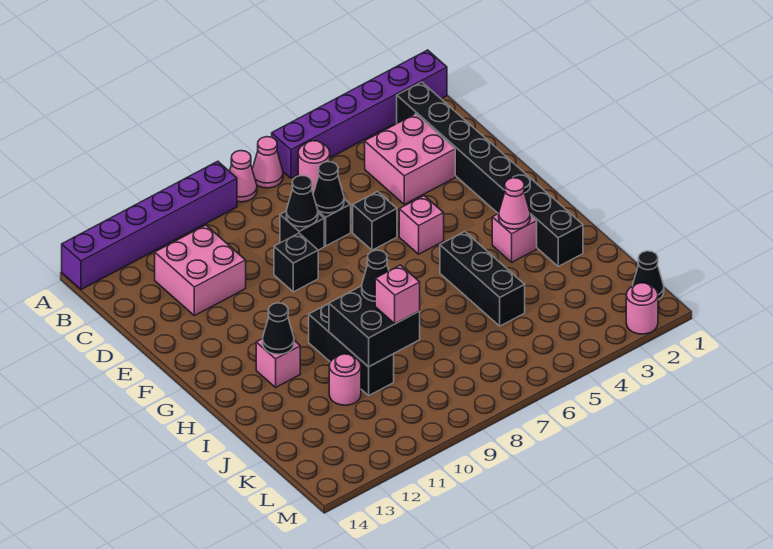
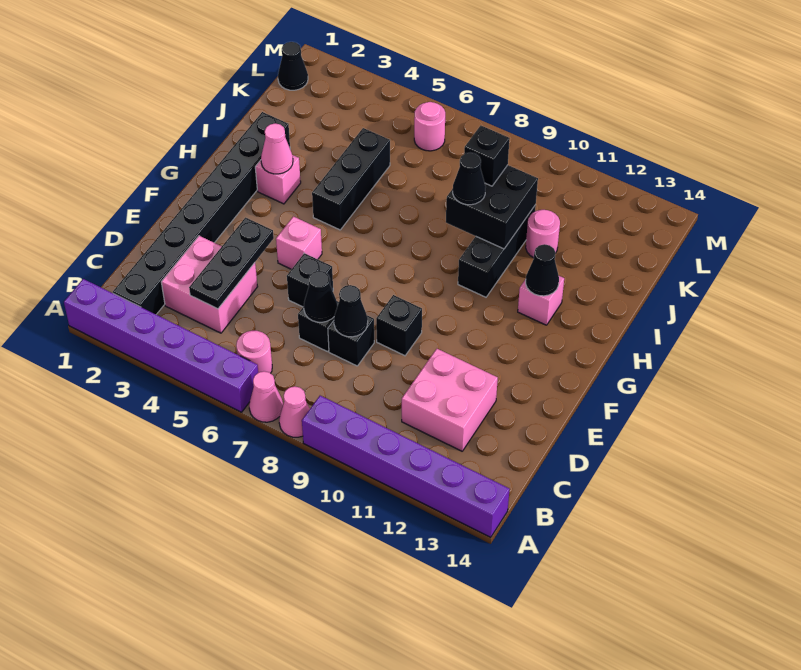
none -> black 1x3 plate [189,218,274,309]
pink 1x1 brick [375,265,420,324] -> black 1x1 brick [464,126,510,186]
pink 1x1 round brick [626,283,658,334] -> pink 1x1 round brick moved to [414,102,445,151]

